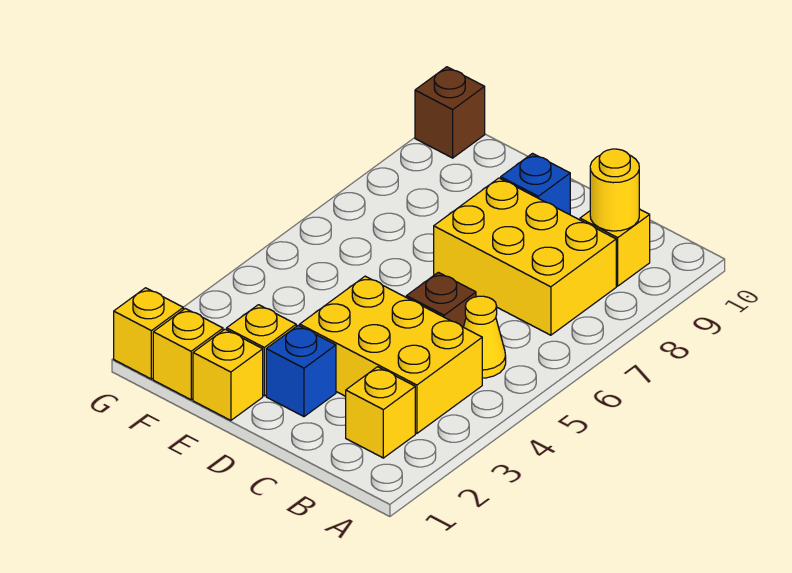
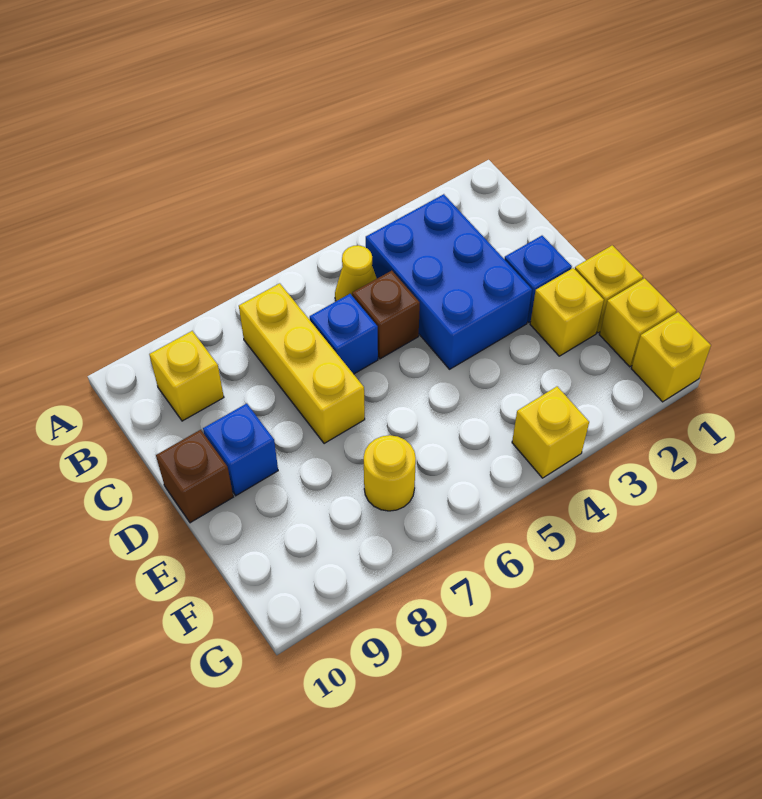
yellow 1x1 brick [346,367,415,458] -> yellow 1x1 brick moved to [512,386,589,478]
yellow 2x3 brick [300,276,482,433] -> blue 2x3 brick [366,194,532,369]
yellow 2x3 brick [434,178,616,335] -> yellow 1x3 brick [239,283,365,444]
yellow 1x1 round brick [590,149,639,231] -> yellow 1x1 round brick moved to [364,435,416,511]
none -> blue 1x1 brick [310,294,378,374]
brown 1x1 brick [415,67,485,158] -> brown 1x1 brick moved to [156,430,233,523]

